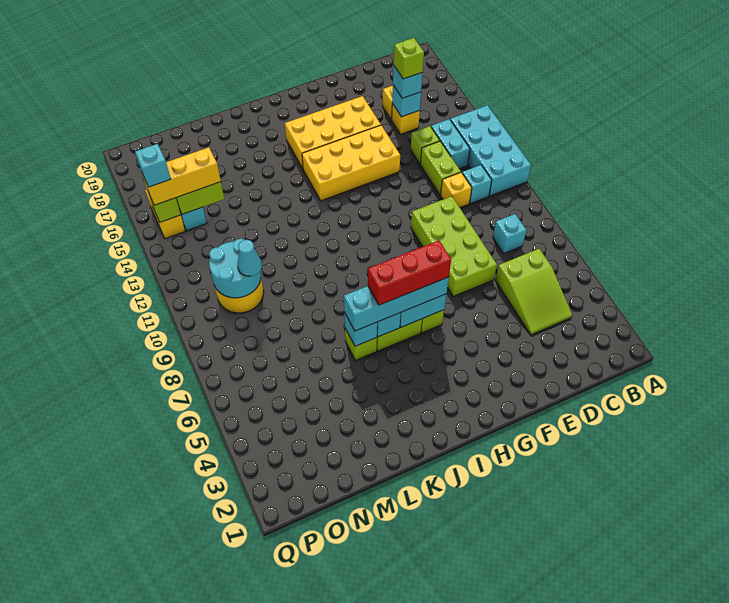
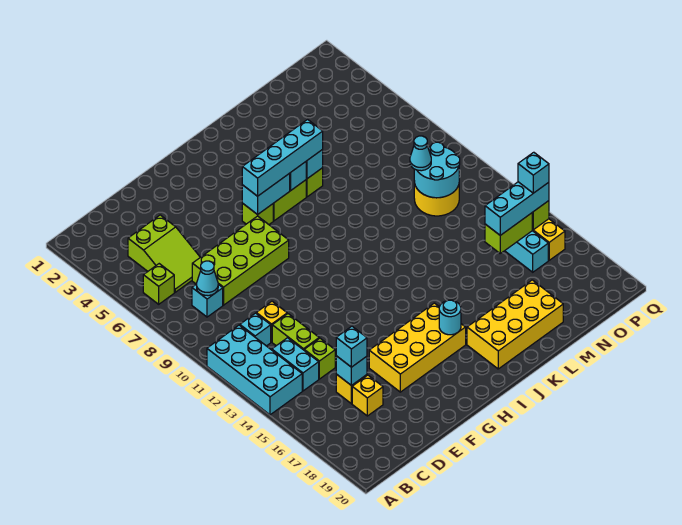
lime 2x3 slope [495,249,572,335] -> lime 2x3 slope turned to [128,215,200,292]
none -> cyan 1x1 cone [197,261,218,296]
lime 1x1 brick [394,38,424,79] -> lime 1x1 brick moved to [143,264,174,304]
lime 2x4 brick [411,196,497,297] -> lime 2x4 brick turned to [192,216,289,305]
yellow 2x4 brick [302,125,400,201] -> yellow 2x4 brick moved to [467,280,563,369]
red 1x3 brick [368,241,451,305] -> none
none -> cyan 1x1 round brick [439,300,461,335]
yellow 1x3 brick [142,147,221,205] -> cyan 1x3 brick [485,182,549,235]

